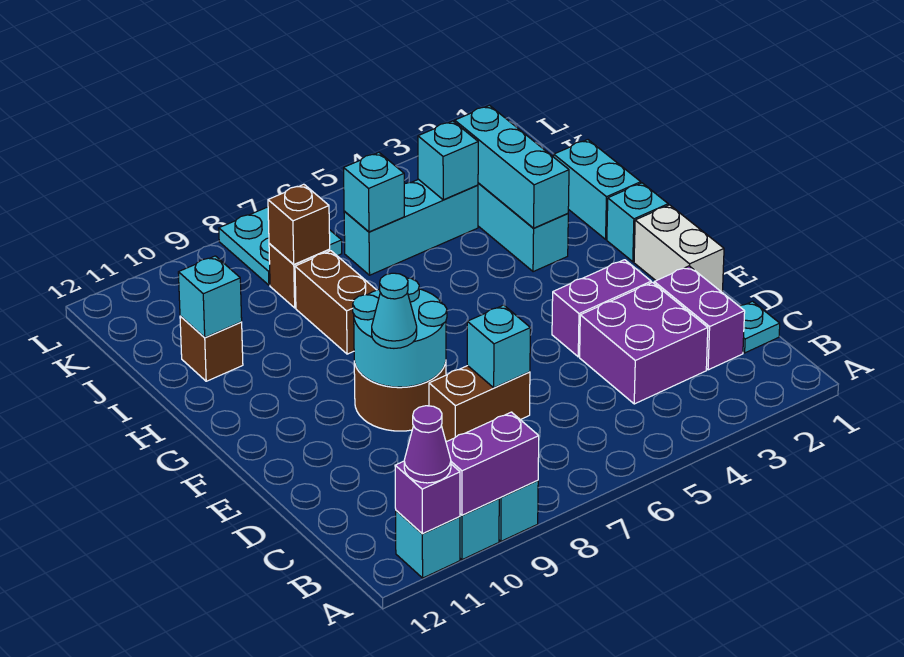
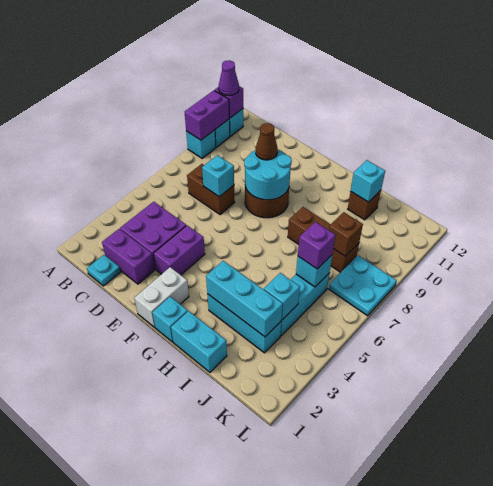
brown 1x2 brick [429,366,530,442] -> brown 1x2 brick turned to [187,164,235,214]
white 1x2 brick [634,205,724,292] -> white 1x2 brick turned to [134,267,189,327]
cyan 1x1 cone [372,273,417,348] -> brown 1x1 cone [256,123,278,160]
none -> purple 1x1 brick [298,222,335,269]

